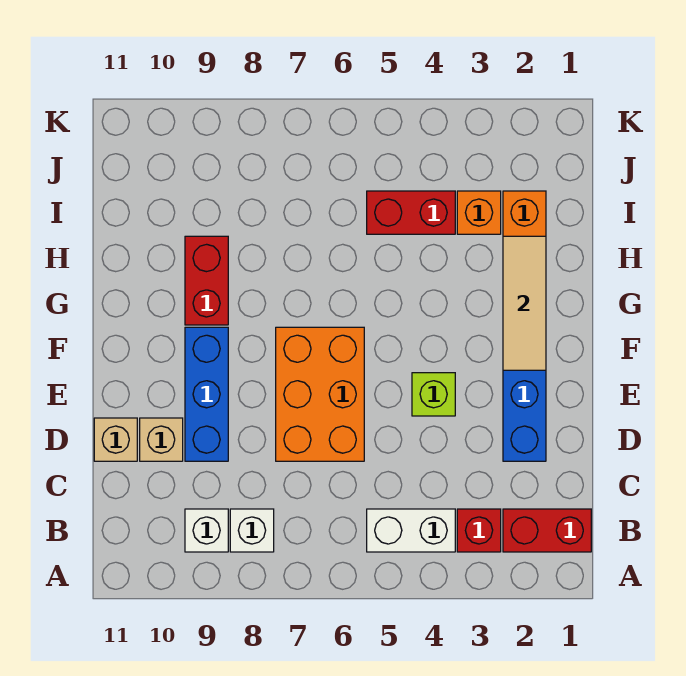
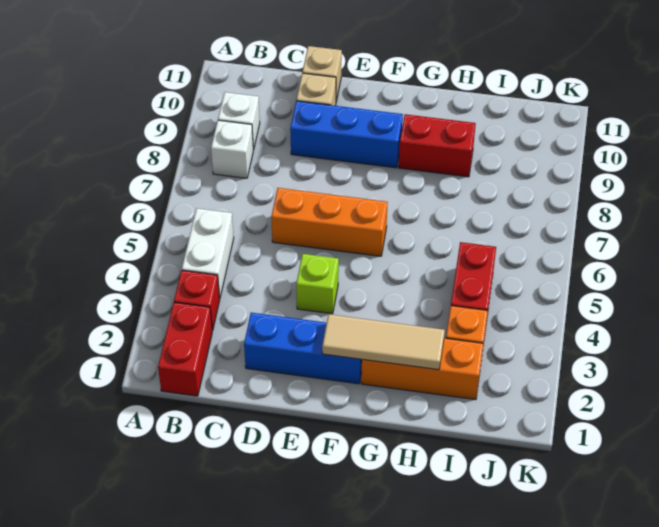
orange 2x3 brick [276,327,364,461] -> orange 1x3 brick [271,188,388,256]

